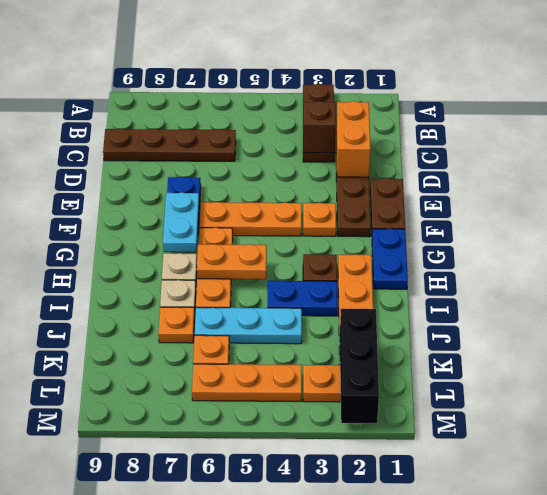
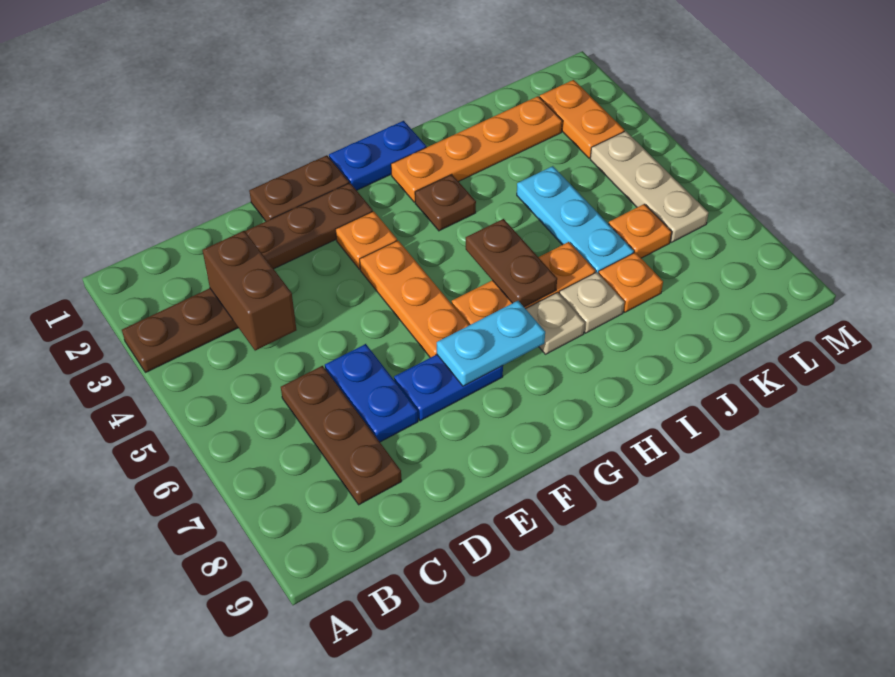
orange 1x2 brick [336,101,371,177] -> none
brown 1x1 brick [303,101,336,153] -> brown 1x2 brick [203,231,296,351]
brown 1x4 plate [103,128,236,161] -> brown 1x3 plate [281,366,402,505]
orange 1x2 plate [197,244,267,279] -> brown 1x2 plate [466,219,557,307]
blue 1x2 plate [268,281,337,316] -> blue 1x2 plate moved to [325,344,418,442]
black 1x3 brick [340,309,379,423] -> none
orange 1x3 plate [192,364,302,401] -> tan 1x3 plate [590,131,708,242]

